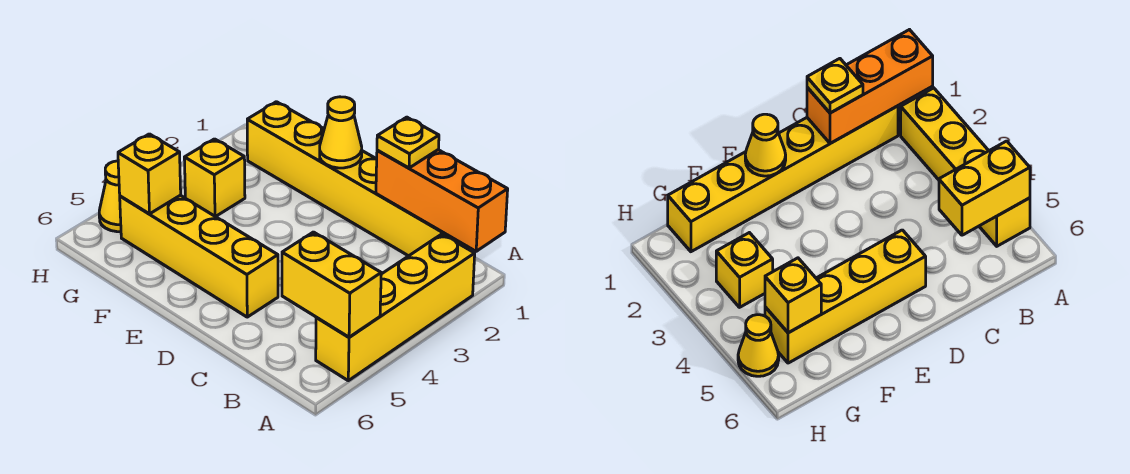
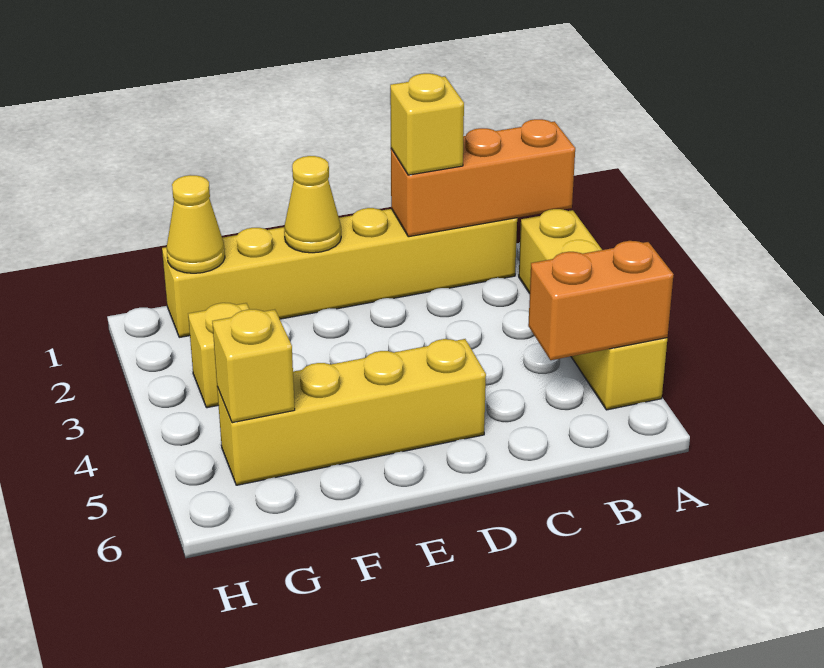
yellow 1x2 brick [282,232,381,337] -> orange 1x2 brick [528,241,674,360]
yellow 1x1 plate [377,117,439,168] -> yellow 1x1 brick [390,73,464,175]
yellow 1x1 cone [99,161,121,232] -> yellow 1x1 cone moved to [167,175,225,273]

